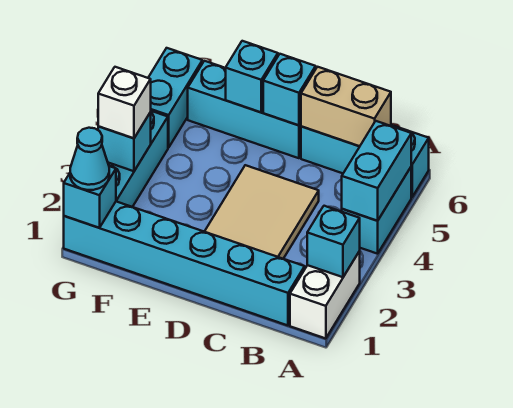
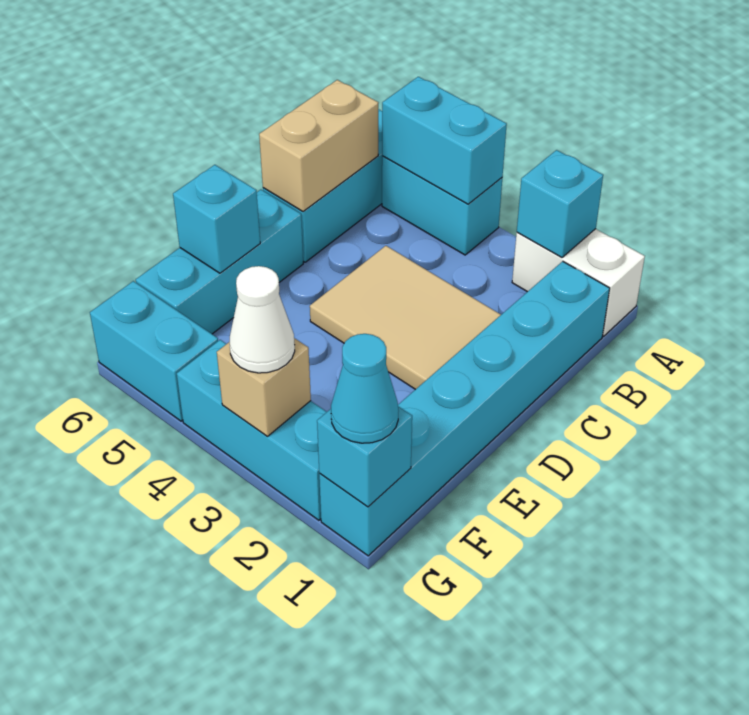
cyan 1x1 brick [263,54,316,125] -> none
cyan 1x1 brick [98,112,151,171] -> tan 1x1 brick [217,338,311,436]
white 1x1 brick [98,67,151,138] -> white 1x1 cone [230,266,295,373]

